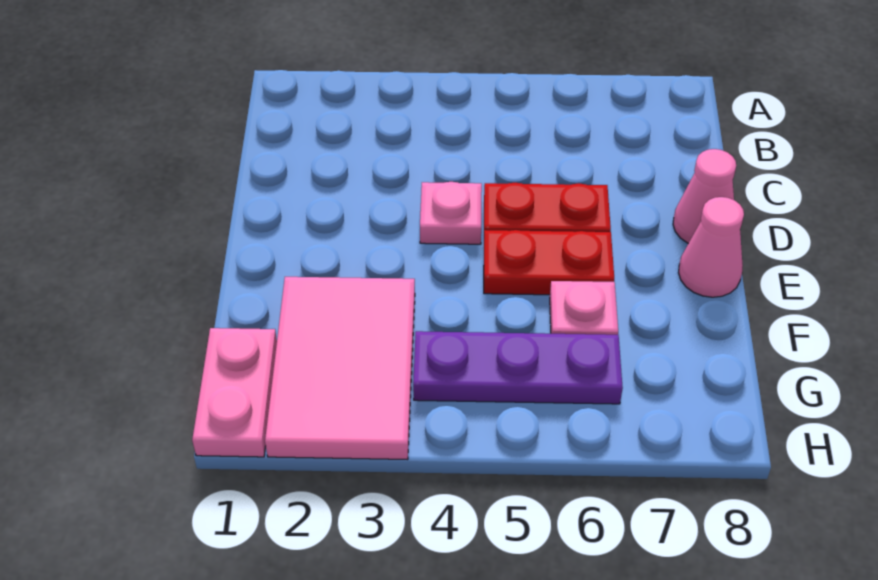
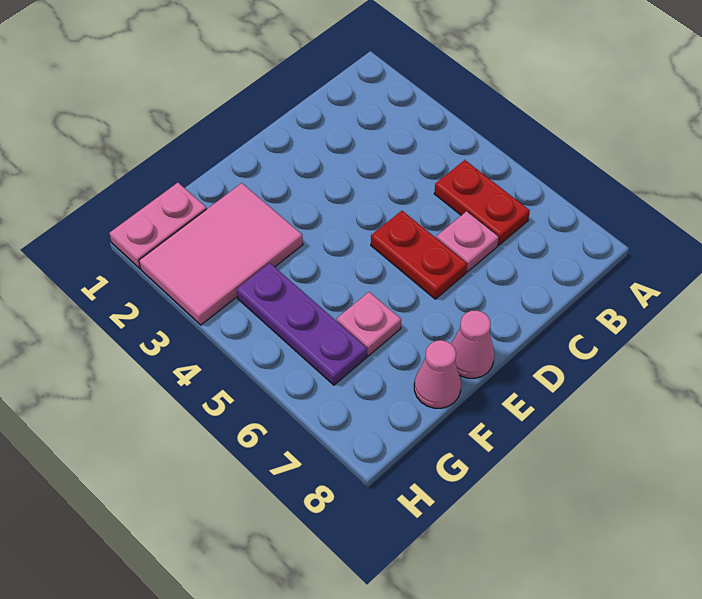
pink 1x1 plate [420,182,482,244] -> pink 1x1 plate moved to [436,211,499,272]
pink 1x1 cone [673,149,736,243] -> pink 1x1 cone moved to [414,340,461,408]
red 1x2 plate [484,230,614,295] -> red 1x2 plate moved to [434,160,530,245]

